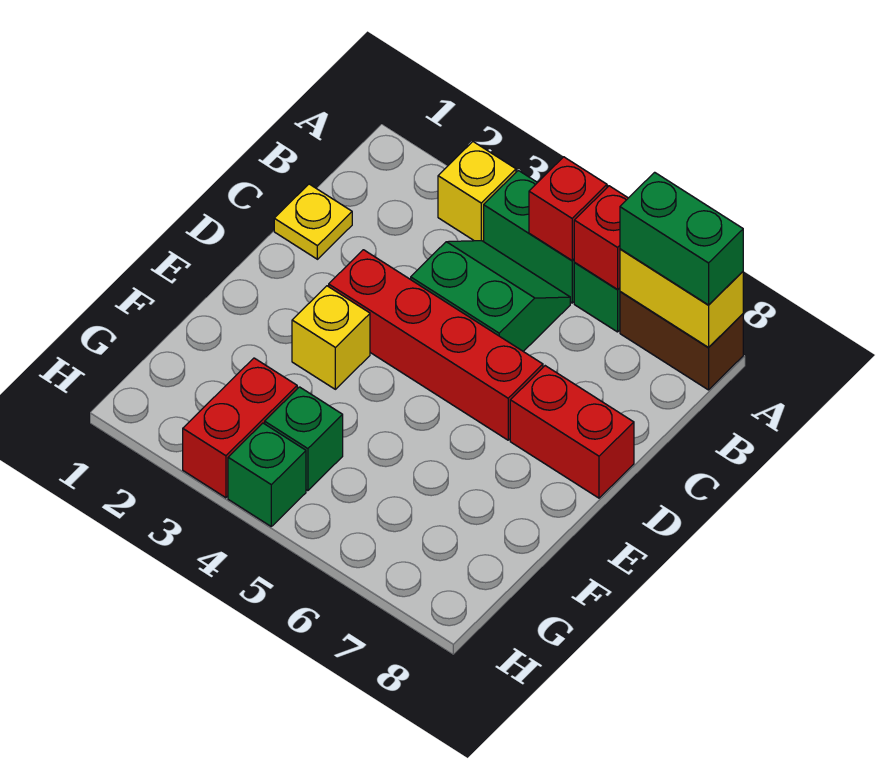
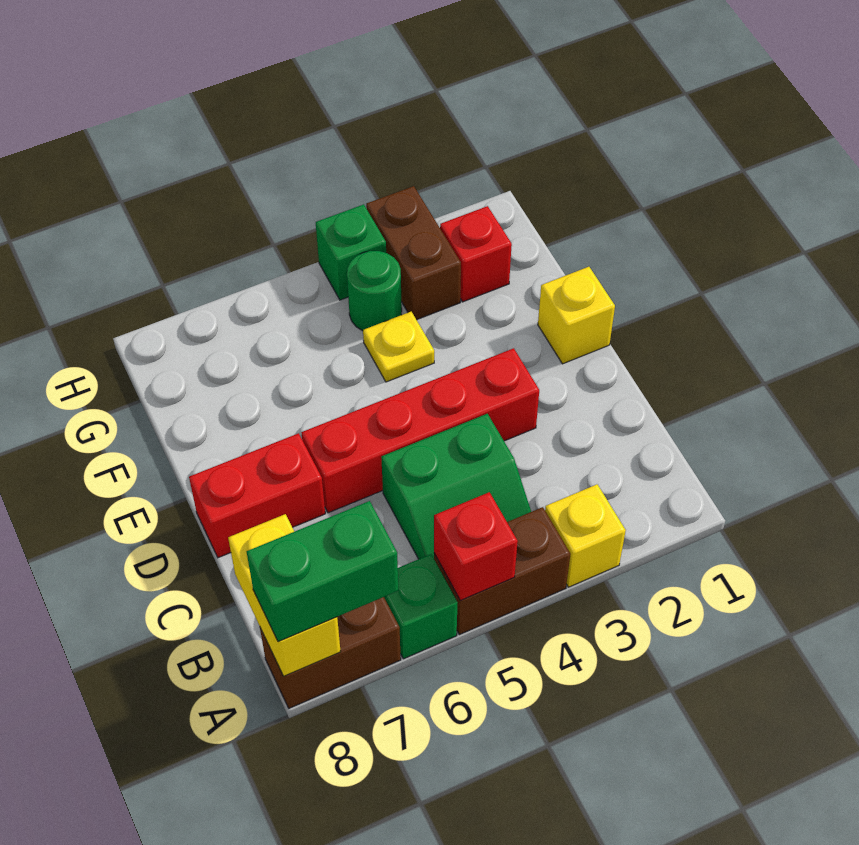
green 1x2 brick [484,170,574,303] -> brown 1x2 brick [434,507,570,635]
red 1x1 brick [574,186,628,290] -> red 1x1 brick moved to [440,206,512,302]
yellow 1x2 brick [620,249,743,347] -> yellow 1x2 brick turned to [228,514,341,676]
yellow 1x1 plate [274,184,352,259] -> yellow 1x1 plate moved to [363,312,434,382]
yellow 1x1 brick [292,286,370,389] -> yellow 1x1 brick moved to [538,267,615,364]
red 1x2 brick [183,358,297,498] -> brown 1x2 brick [366,186,461,320]
green 1x1 brick [265,387,343,491] -> green 1x1 round brick [347,251,402,331]

